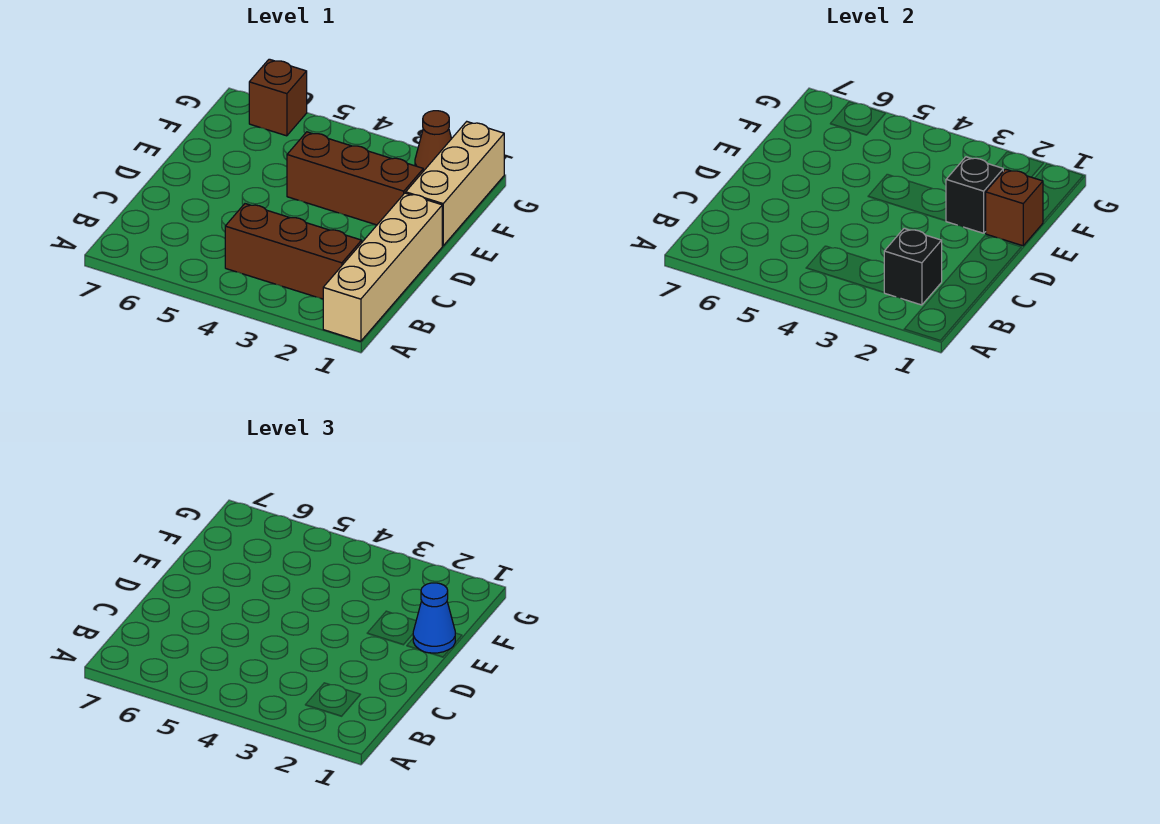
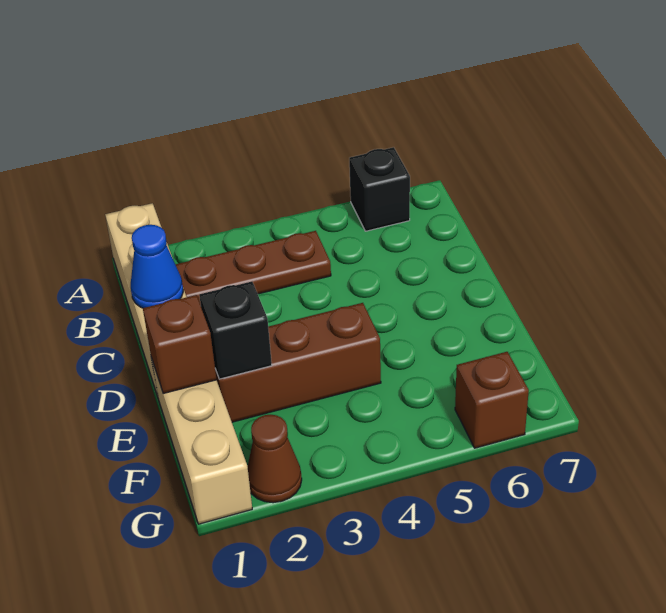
brown 1x3 brick [225,204,362,299] -> brown 1x3 plate [175,231,331,305]
black 1x1 brick [884,228,942,305] -> black 1x1 brick moved to [349,147,410,231]
blue 1x1 cone [413,583,455,653] -> blue 1x1 cone moved to [131,225,183,308]

